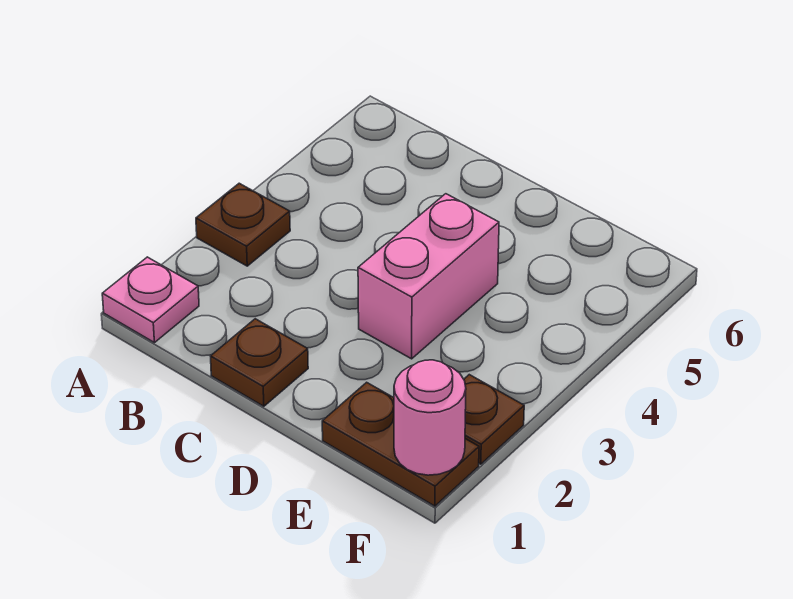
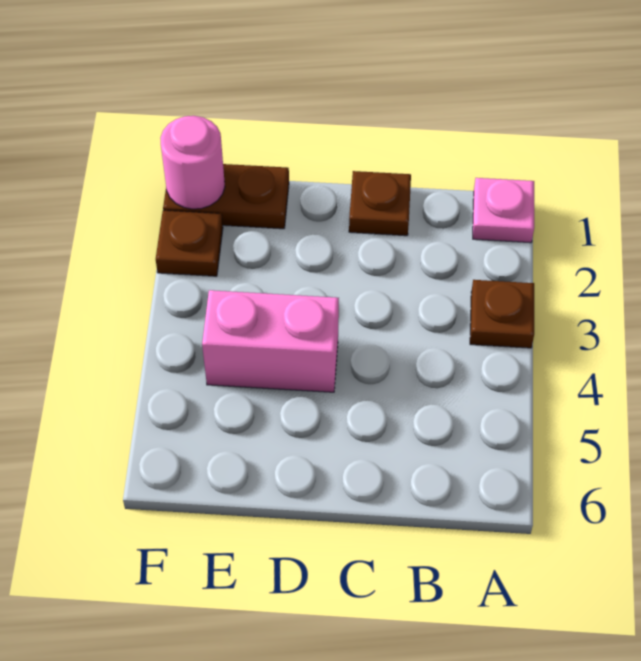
pink 1x2 brick [358,194,499,359] -> pink 1x2 brick turned to [202,290,339,392]

